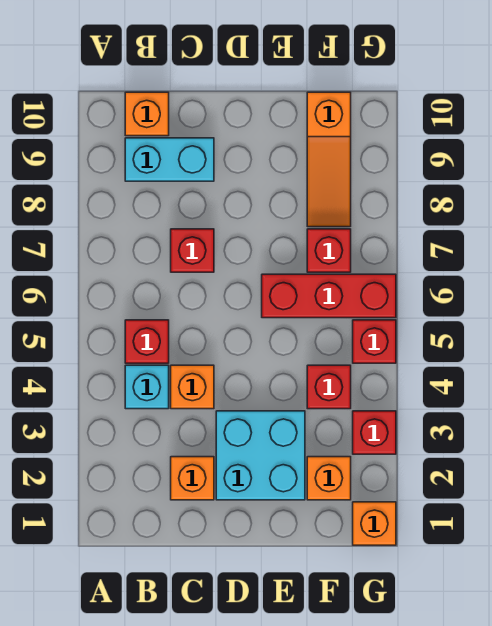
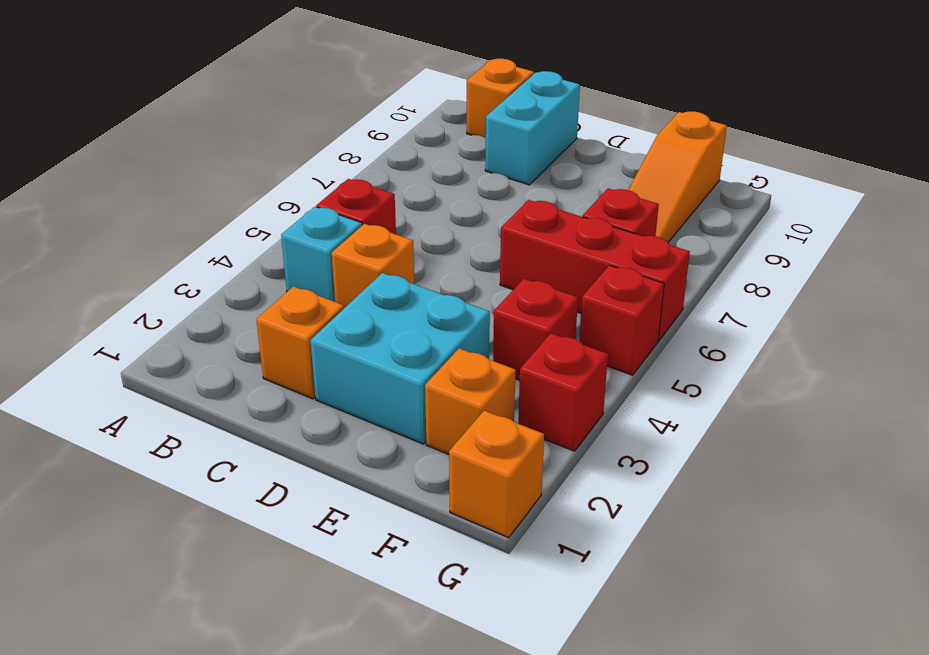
cyan 1x2 brick [125,138,214,181] -> cyan 1x2 brick turned to [485,71,580,185]
red 1x1 brick [171,229,214,272] -> none

